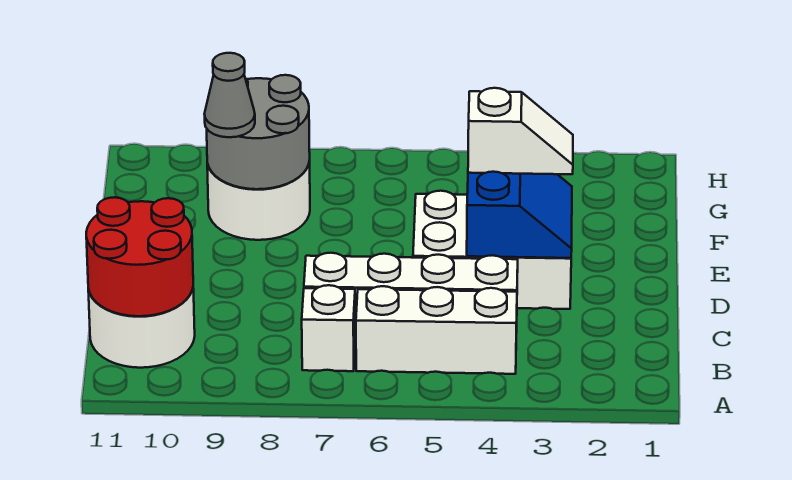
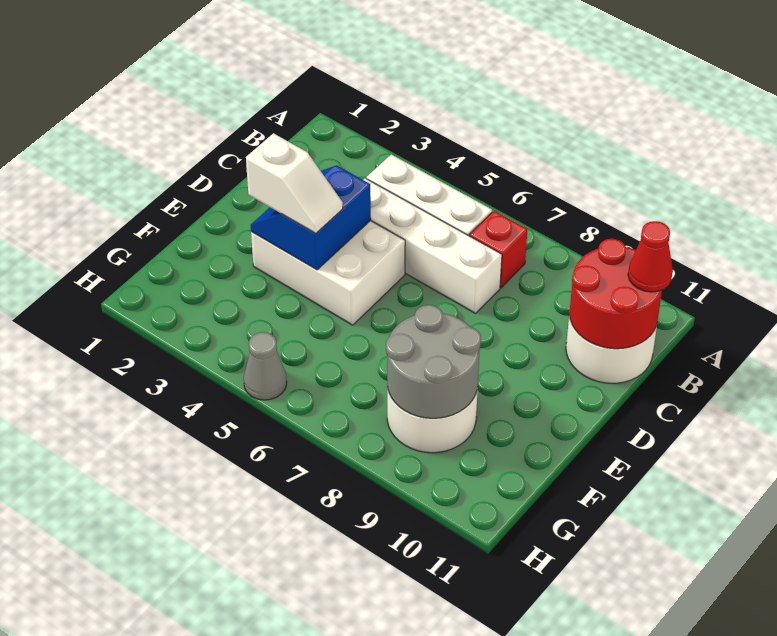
white 1x1 brick [302,285,355,371] -> red 1x1 brick [469,211,528,288]
none -> red 1x1 cone [628,221,673,292]
white 1x2 slope [468,88,573,174] -> white 1x2 slope turned to [246,133,343,233]
grey 1x1 cone [205,53,255,137] -> grey 1x1 cone moved to [244,332,287,400]

